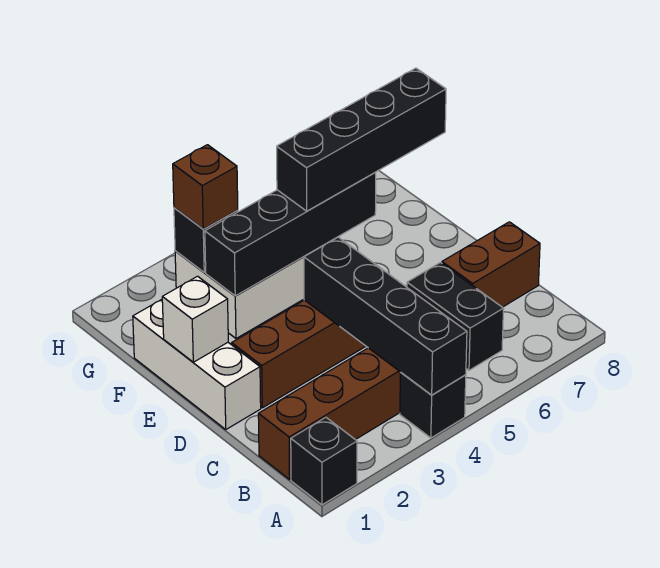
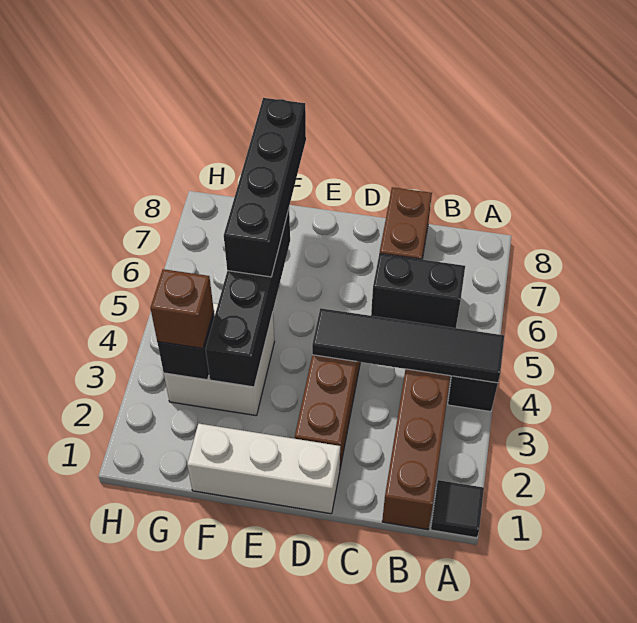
black 1x1 brick [291,417,357,505] -> black 1x1 tile [431,480,484,538]
black 1x4 brick [304,237,467,395] -> black 1x4 tile [312,308,504,383]
white 1x1 brick [162,276,228,362] -> none

